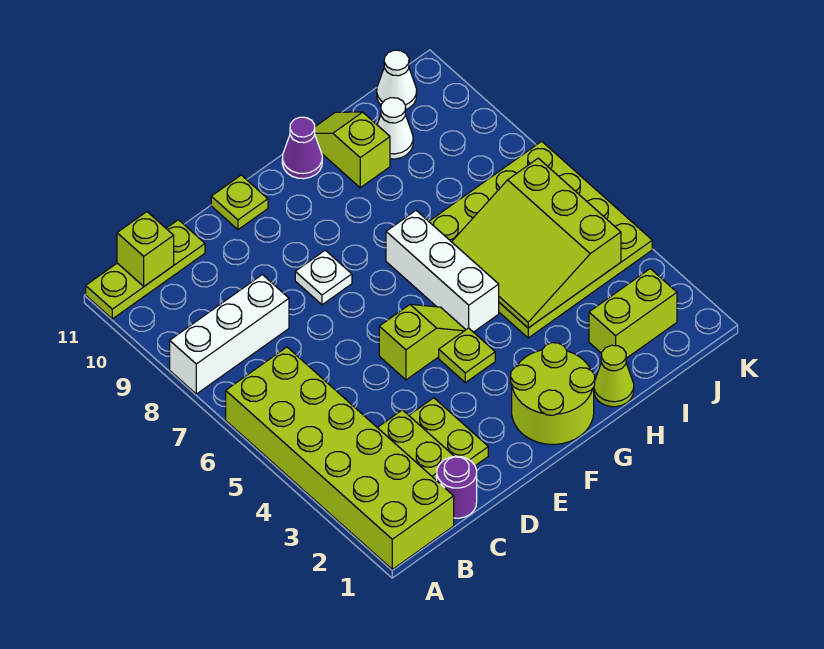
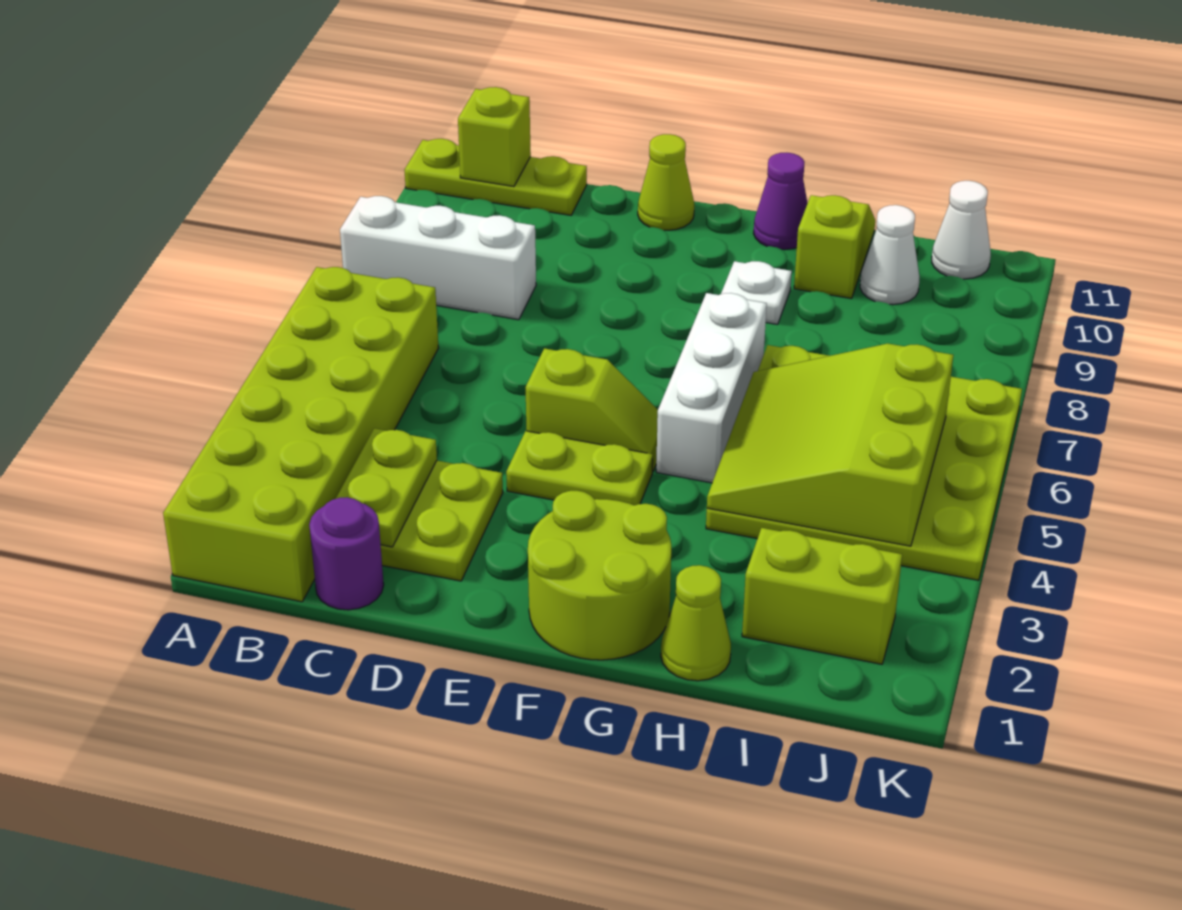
white 1x1 plate [295,250,352,305] -> white 1x1 plate moved to [721,261,792,325]
lime 1x1 plate [211,175,268,230] -> lime 1x1 cone [638,134,694,230]
lime 1x1 plate [439,328,495,383] -> lime 1x2 plate [506,431,653,505]

